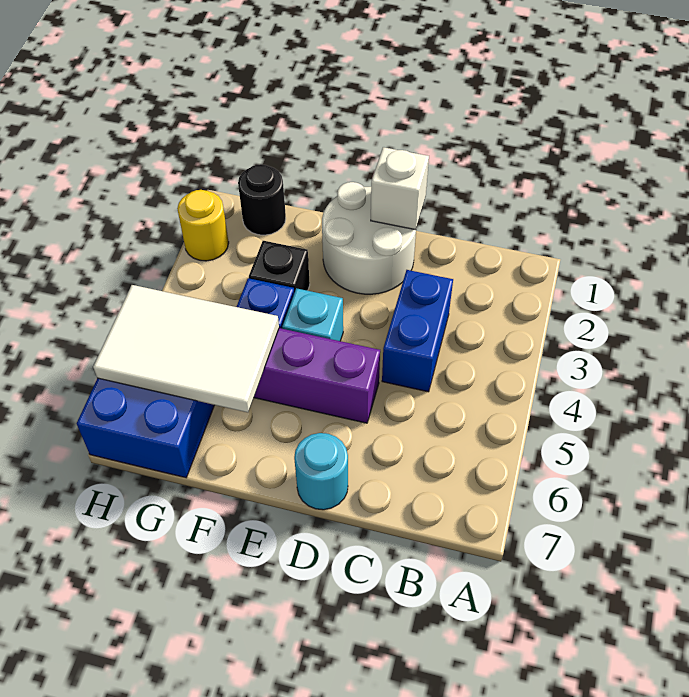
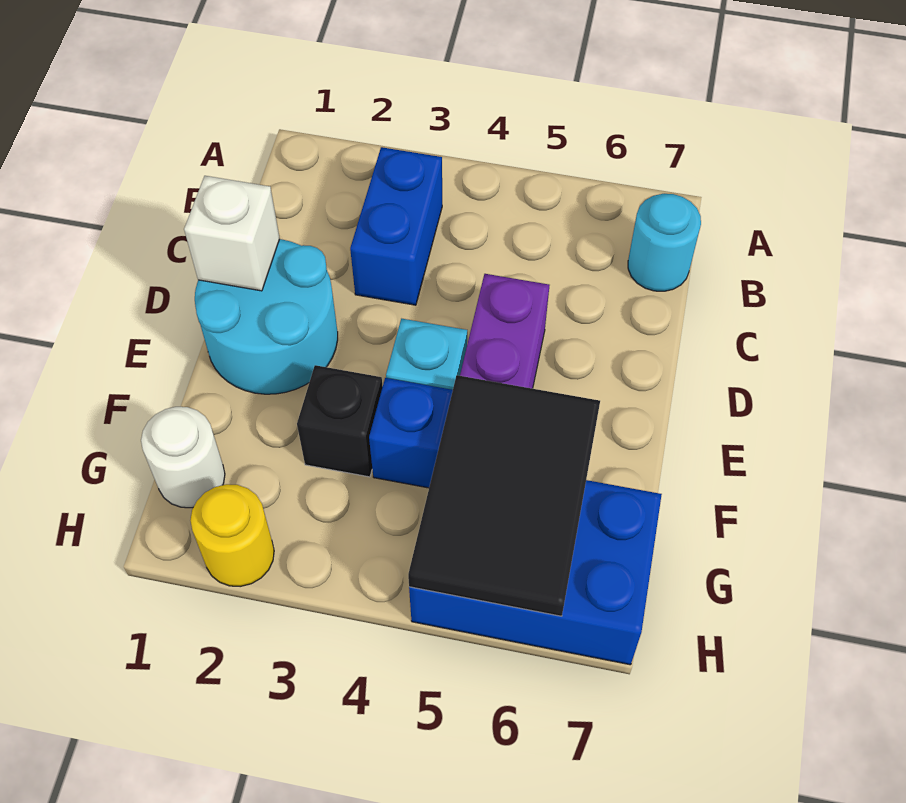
blue 1x2 brick [382,270,453,392] -> blue 1x2 brick turned to [350,147,442,305]
white 2x2 round brick [322,182,416,294] -> cyan 2x2 round brick [195,239,338,394]
cyan 1x1 round brick [294,433,348,510] -> cyan 1x1 round brick moved to [628,194,701,291]
white 2x3 tile [93,285,279,412] -> black 2x3 tile [408,375,600,616]
black 1x1 round brick [238,164,286,235] -> white 1x1 round brick [141,407,225,508]

